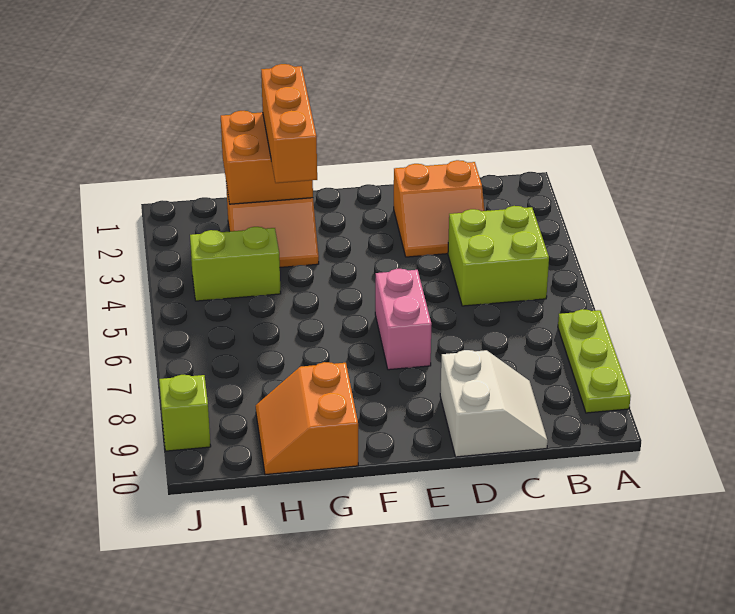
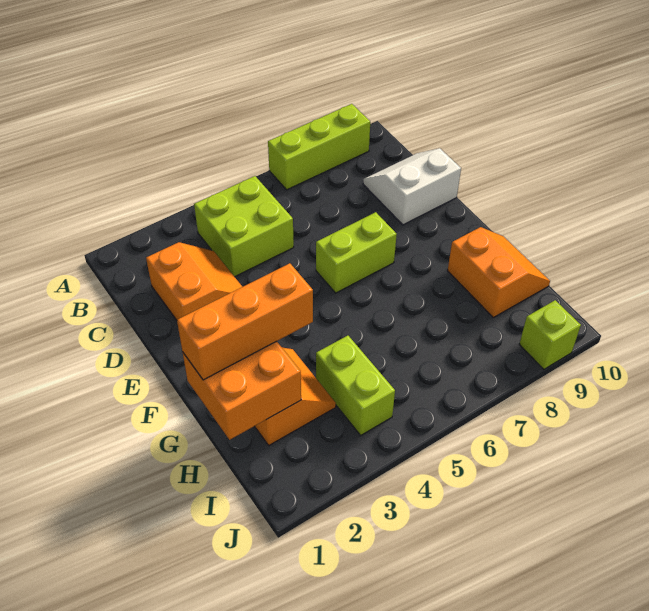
lime 1x3 plate [558,309,631,413] -> lime 1x3 brick [268,104,370,190]
pink 1x2 brick [375,269,432,370] -> lime 1x2 brick [316,212,397,293]
orange 2x2 slope [256,362,358,475] -> orange 2x2 slope turned to [448,227,550,318]

